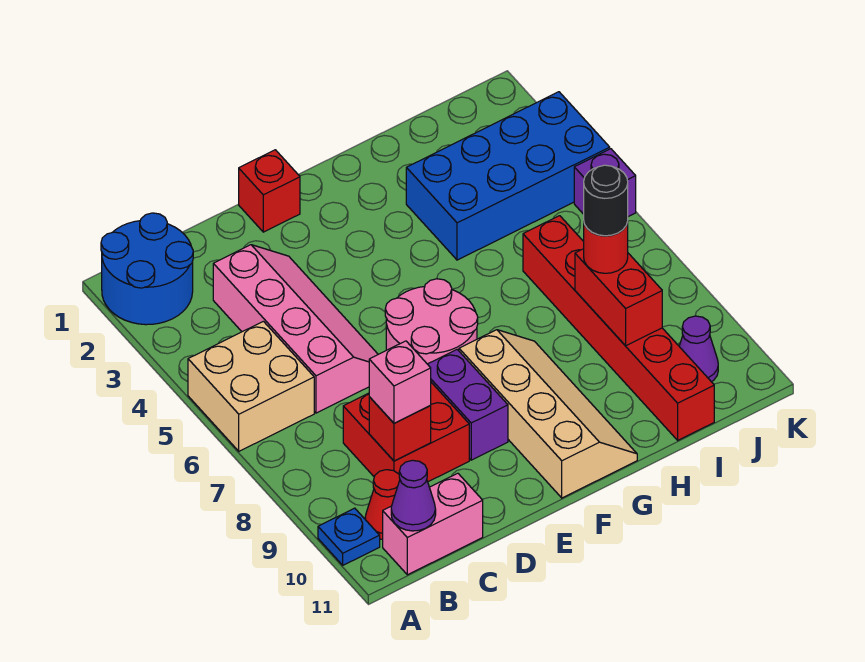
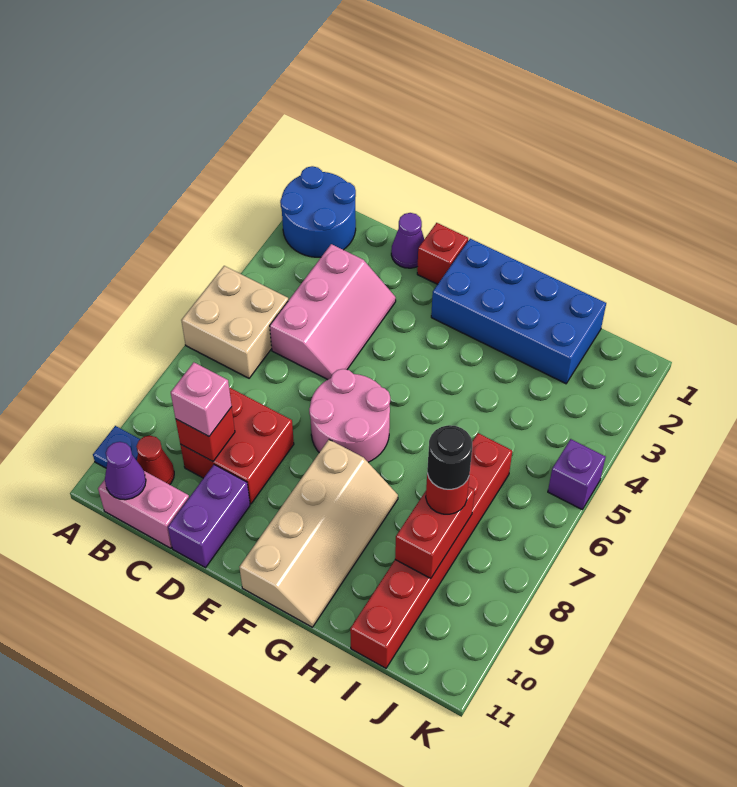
pink 2x4 slope [213,245,378,413] -> pink 2x3 slope [270,244,396,380]
purple 1x2 brick [428,350,508,460] -> purple 1x2 brick moved to [168,465,250,568]
blue 2x4 brick [406,92,610,260] -> blue 2x4 brick moved to [431,239,606,384]
purple 1x1 cone [679,316,718,382] -> purple 1x1 cone moved to [391,213,424,268]

